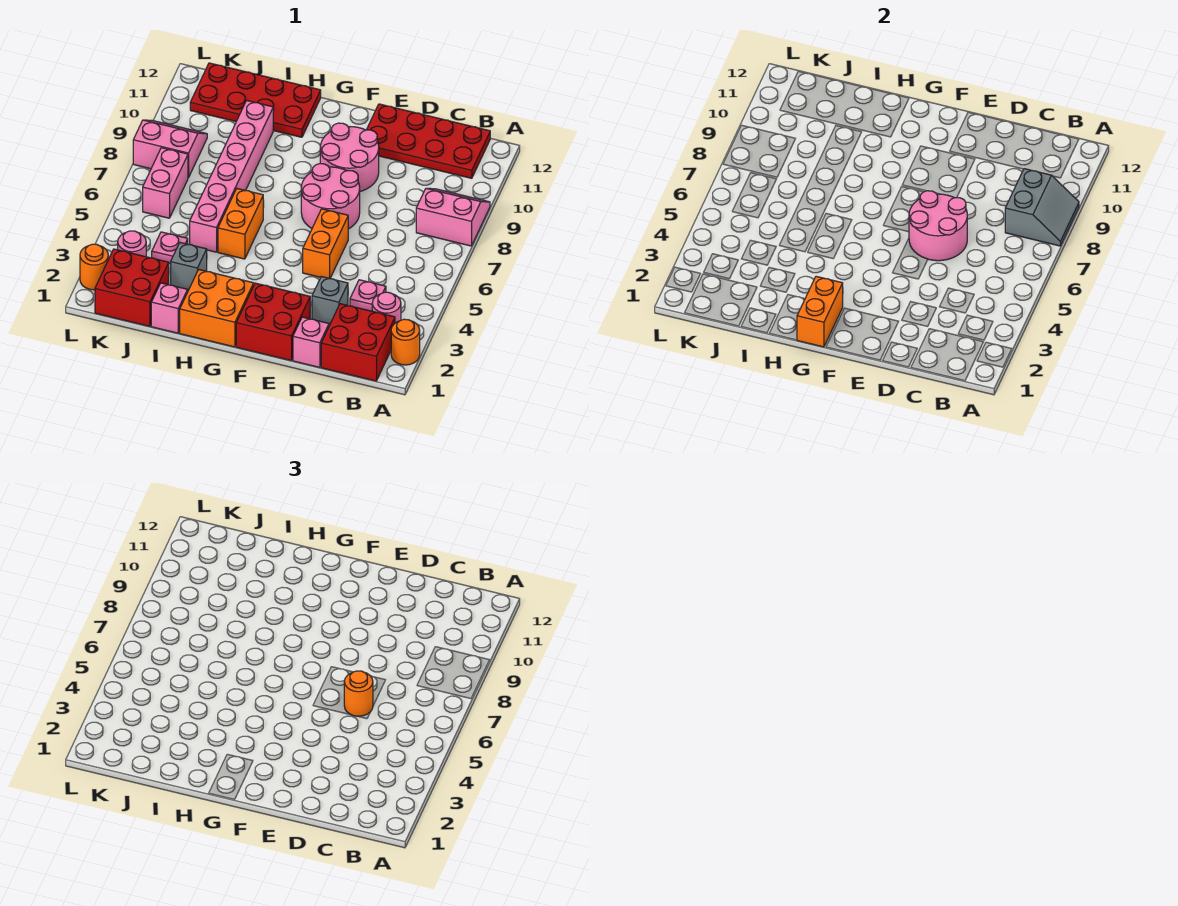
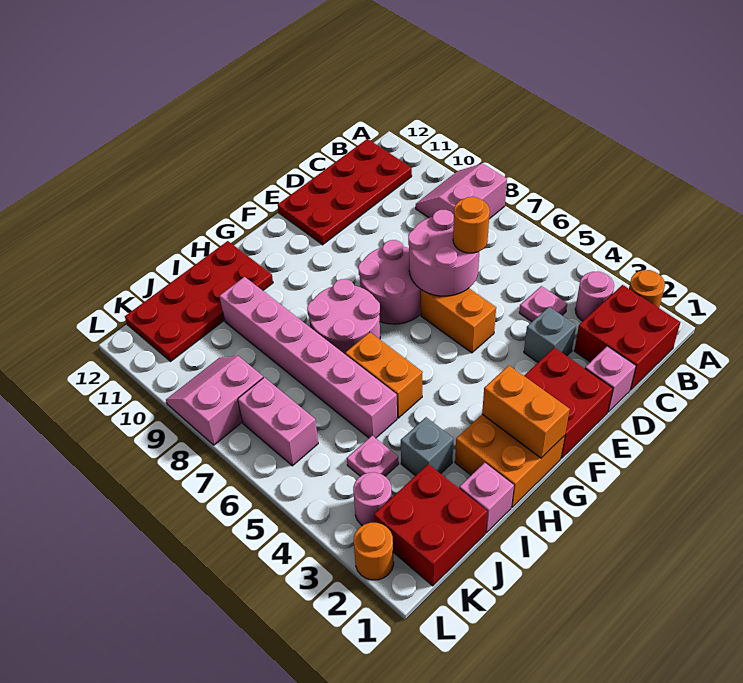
grey 2x2 slope [1005,169,1079,246] -> none
pink 2x2 round brick [320,123,379,191] -> pink 2x2 round brick moved to [307,279,380,354]

